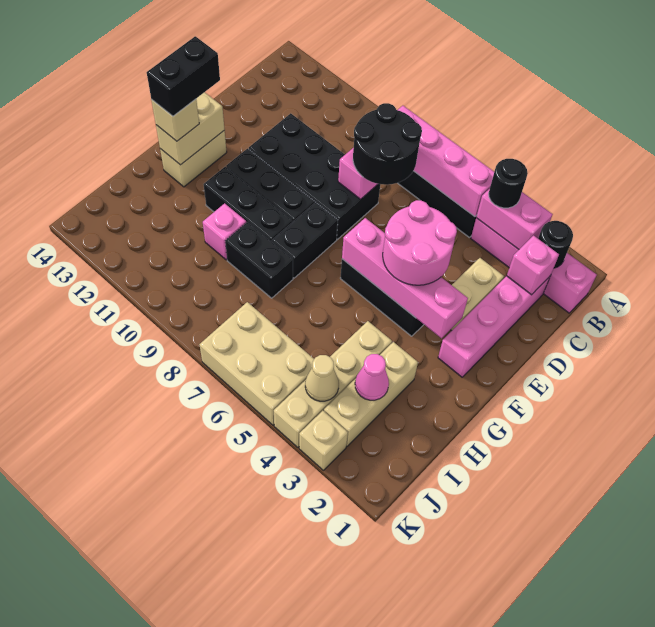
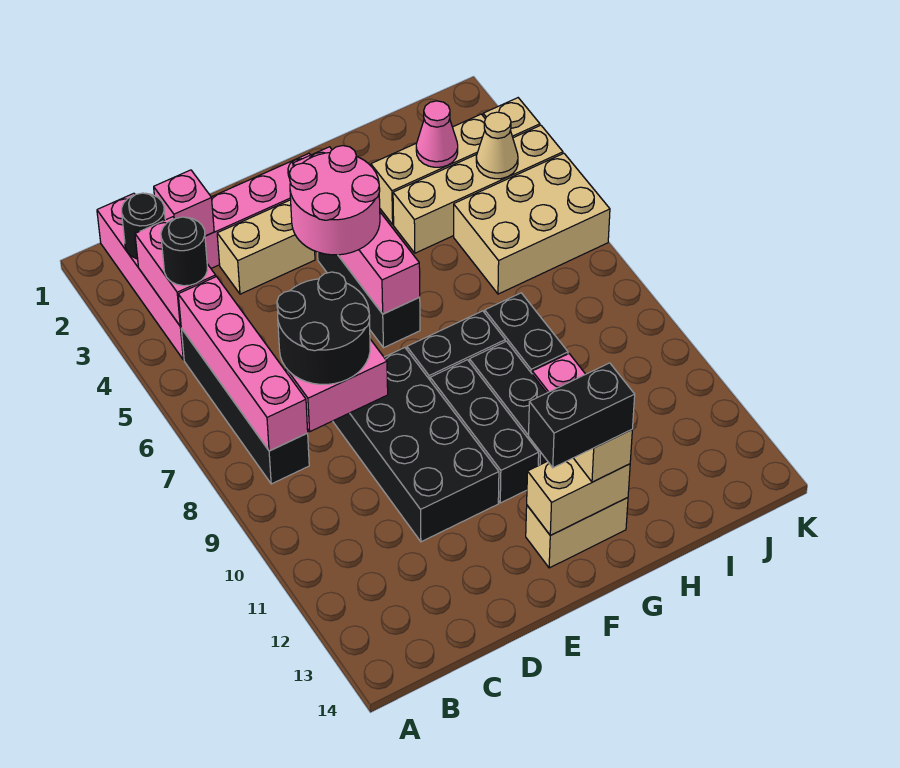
tan 2x3 brick [199,302,314,425] -> tan 2x3 brick turned to [454,153,610,294]

